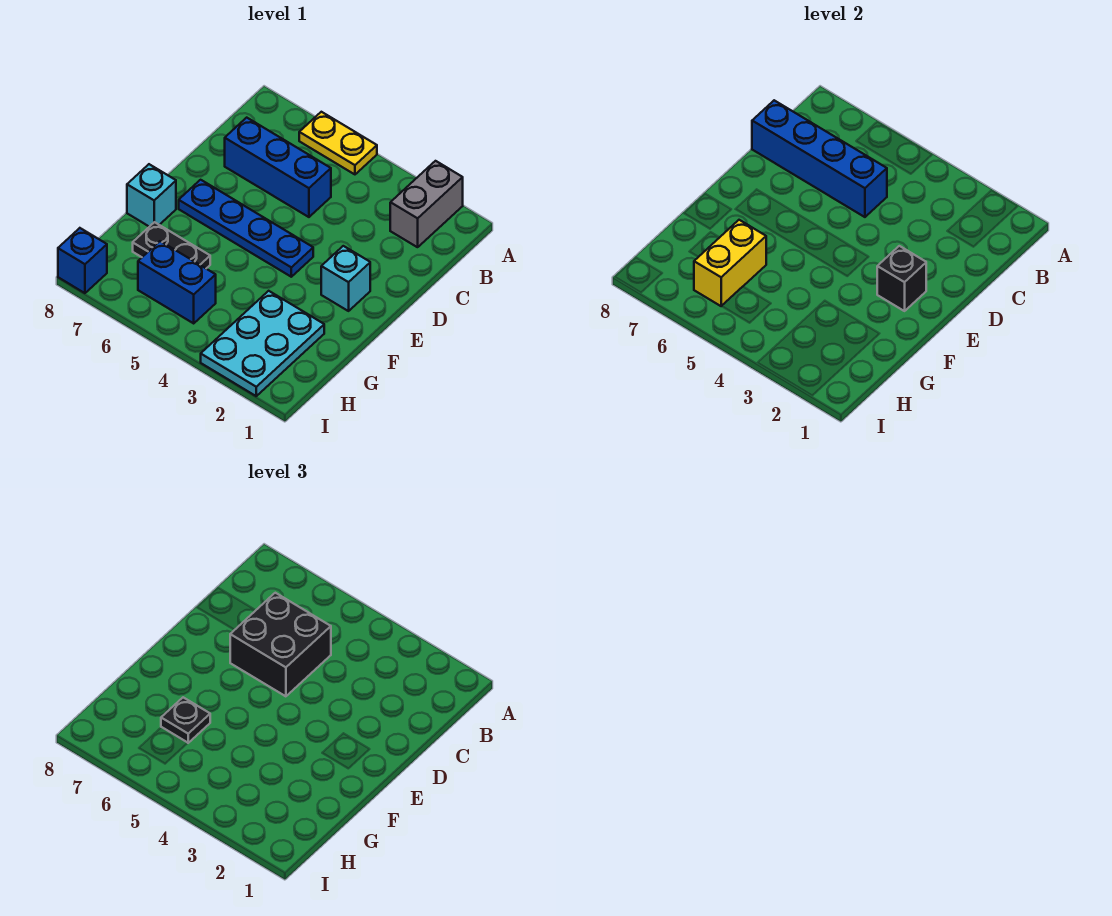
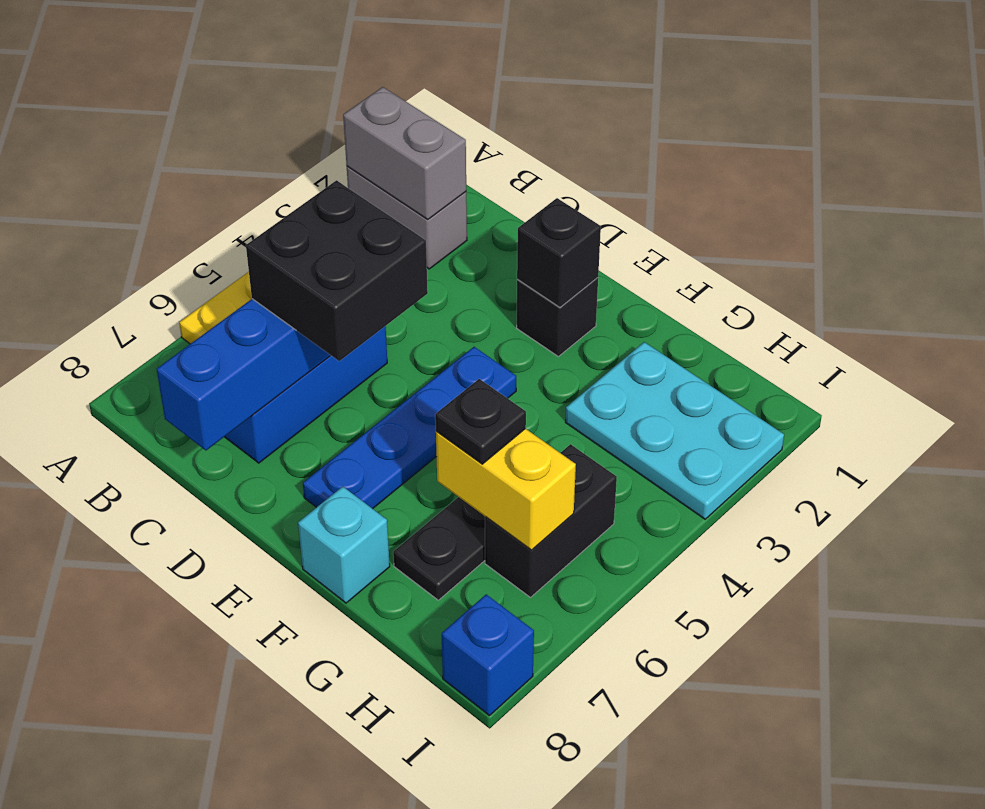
none -> grey 1x2 brick [343,87,466,219]
cyan 1x1 brick [321,246,370,311] -> black 1x1 brick [517,278,598,356]
blue 1x2 brick [138,241,216,323] -> black 1x2 brick [485,444,617,597]

